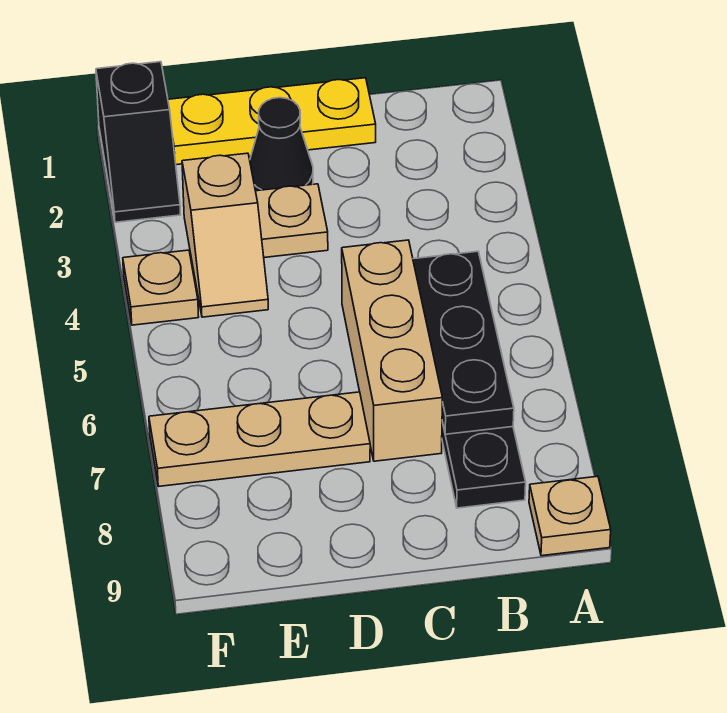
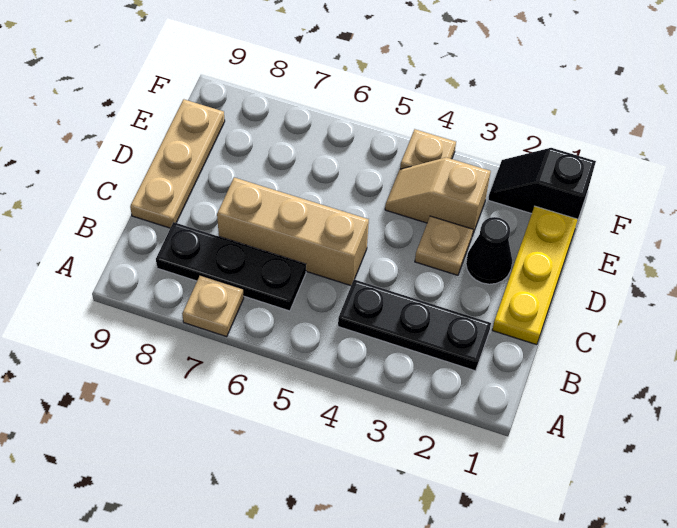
tan 1x1 plate [529,476,611,556] -> tan 1x1 plate moved to [182,275,244,337]
black 1x3 plate [413,251,514,434] -> black 1x3 plate moved to [338,279,491,371]
tan 1x3 plate [149,392,370,486] -> tan 1x3 plate moved to [130,99,225,228]

